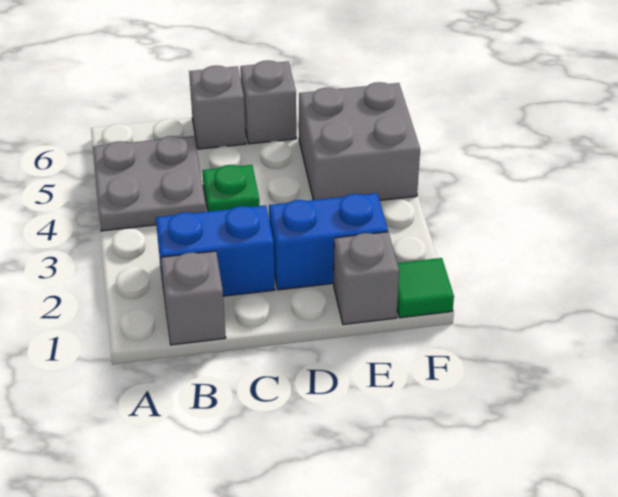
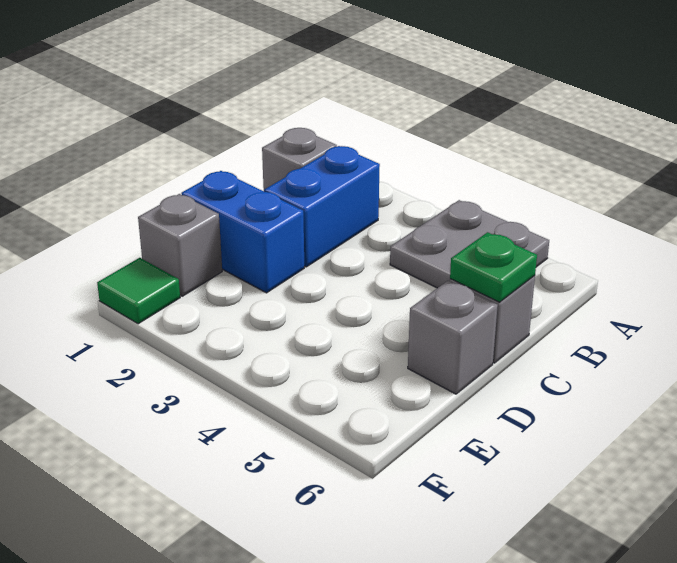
green 1x1 plate [202,165,259,211] -> green 1x1 plate moved to [450,232,537,302]
blue 1x2 brick [269,193,388,290] -> blue 1x2 brick turned to [181,171,304,293]
grey 2x2 brick [299,82,420,200] -> none

